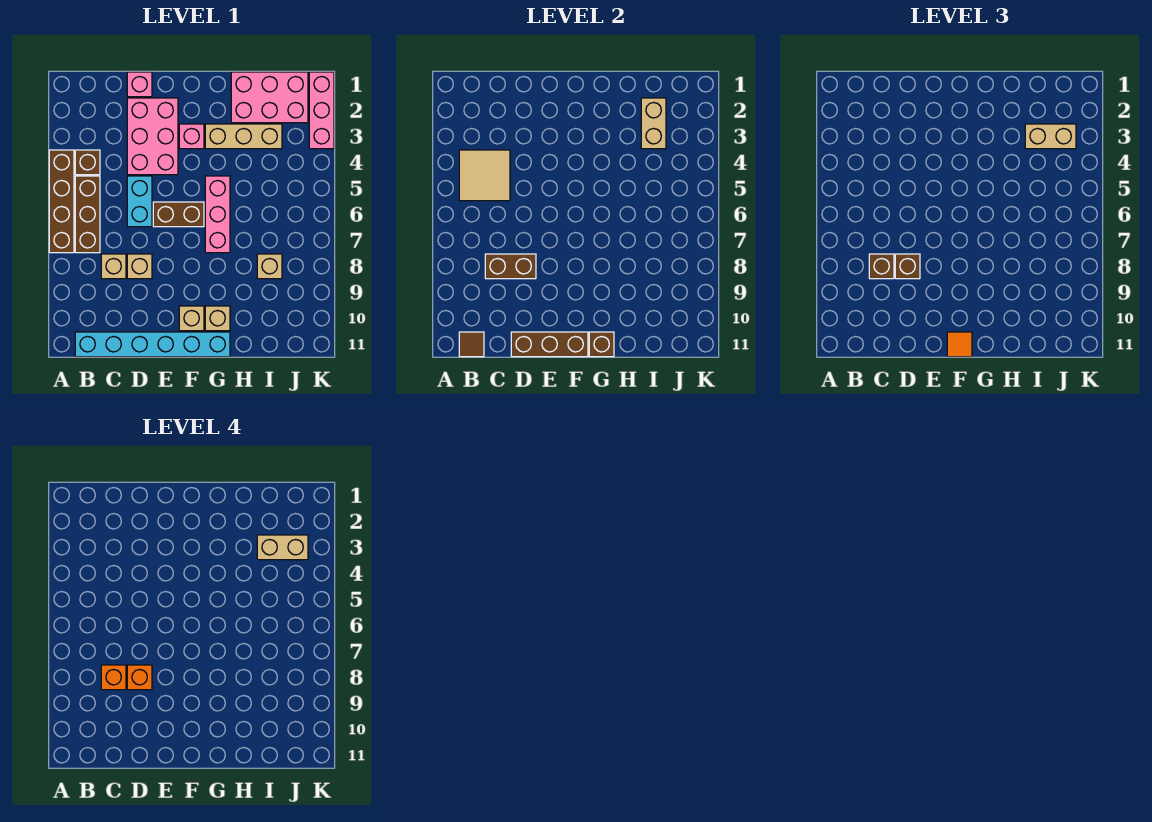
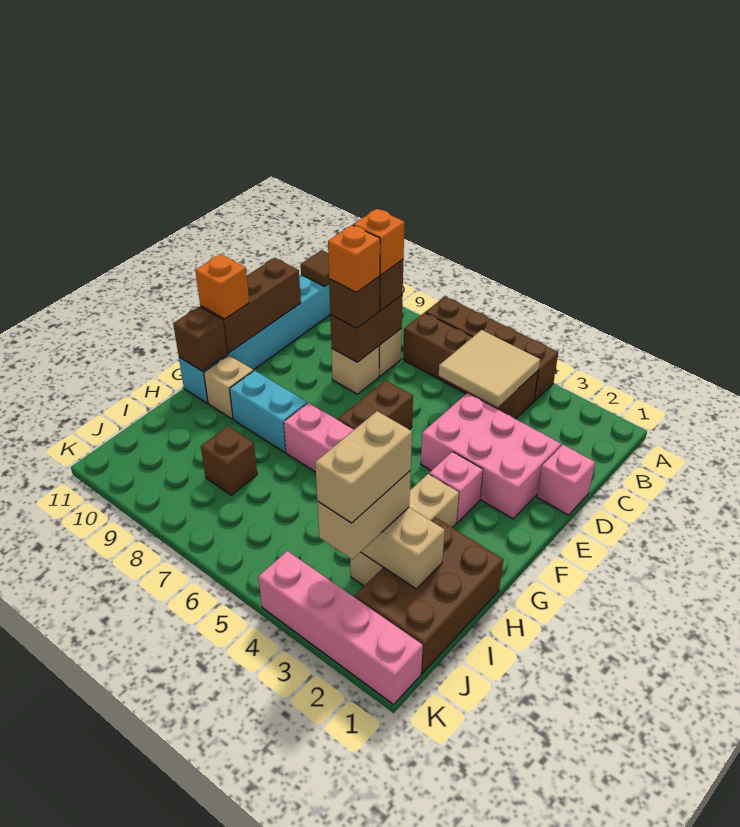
cyan 1x2 brick [127,176,152,227] -> cyan 1x2 brick moved to [230,370,307,452]
tan 1x1 brick [179,306,204,331] -> none
orange 1x1 tile [947,332,972,357] -> orange 1x1 brick [195,254,249,319]
pink 2x3 brick [231,72,308,123] -> brown 2x3 brick [355,517,503,674]
tan 1x1 brick [257,254,282,279] -> brown 1x1 brick [201,426,257,495]
pink 1x3 brick [309,72,334,149] -> pink 1x4 brick [258,551,423,704]

